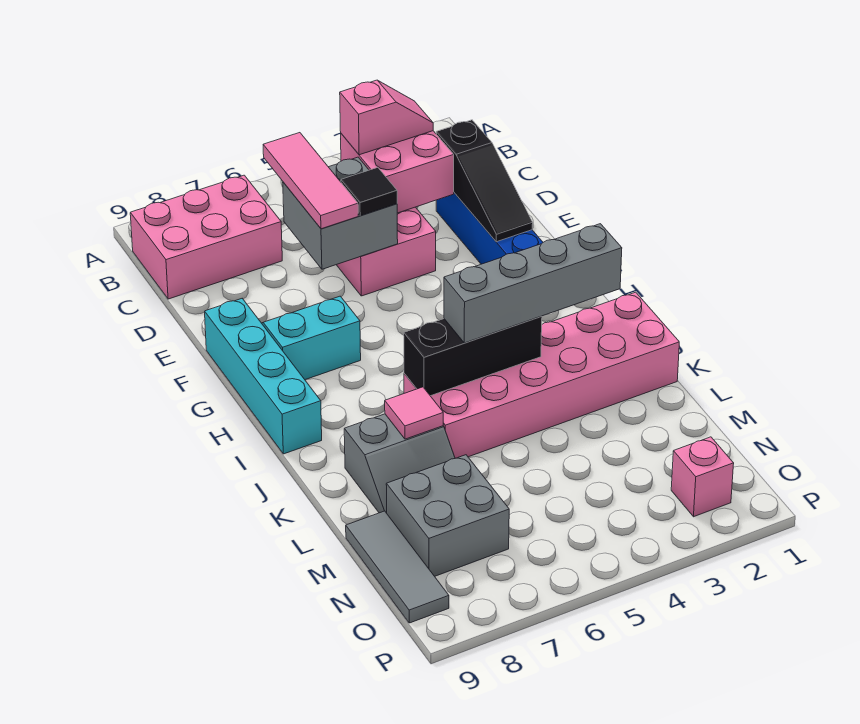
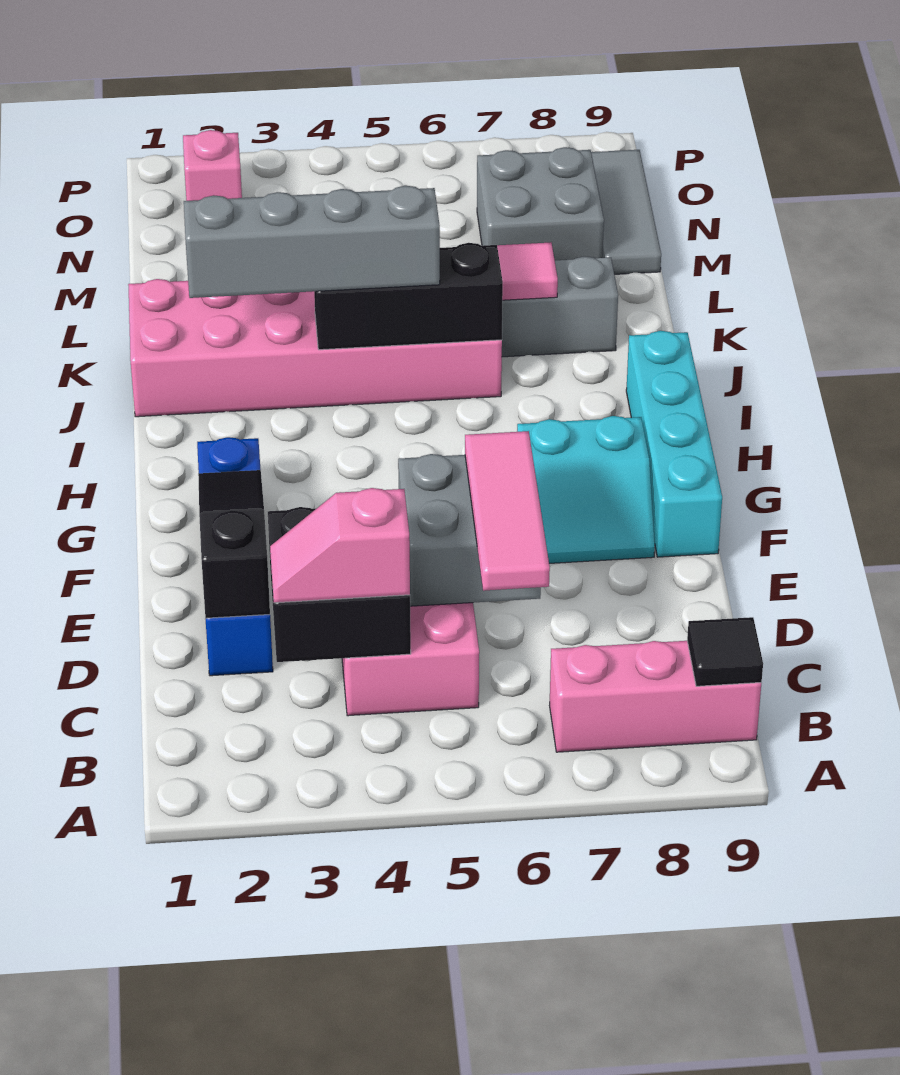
pink 2x3 brick [130,175,282,299] -> pink 1x3 brick [550,641,761,752]
pink 2x2 brick [341,131,454,213] -> black 2x2 brick [268,507,411,662]
black 1x1 tile [341,167,397,216] -> black 1x1 tile moved to [687,617,763,686]

